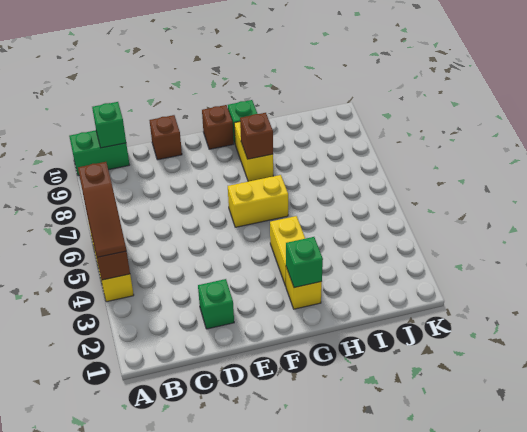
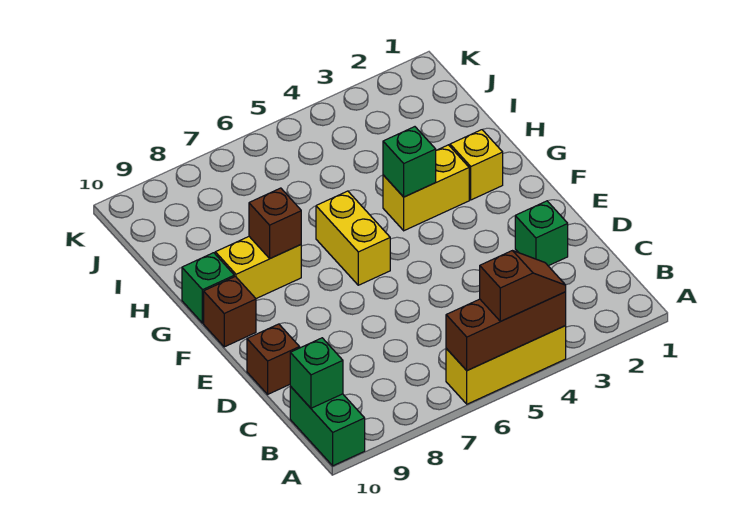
brown 1x3 slope [78,162,126,257] -> brown 1x2 slope [480,251,566,321]
green 1x1 brick [286,237,323,288] -> green 1x1 brick moved to [383,127,436,197]

